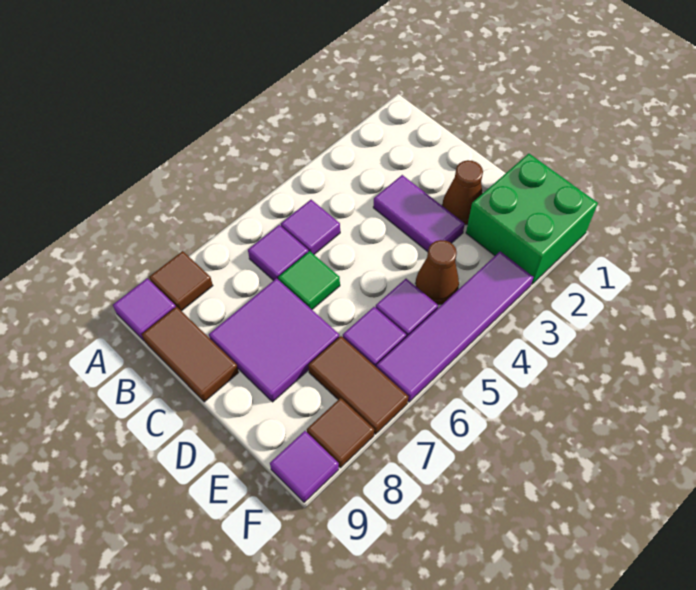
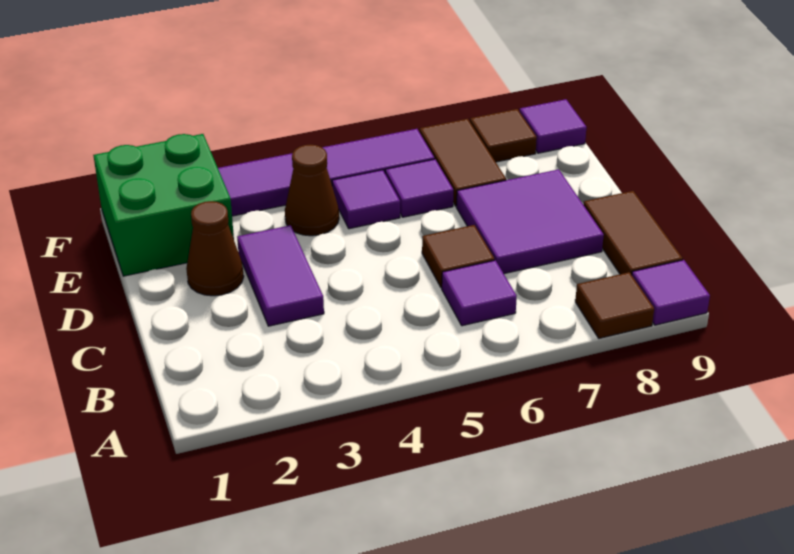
purple 1x1 tile [281,200,340,254] -> none
green 1x1 tile [278,251,340,309] -> brown 1x1 tile [422,225,494,288]

